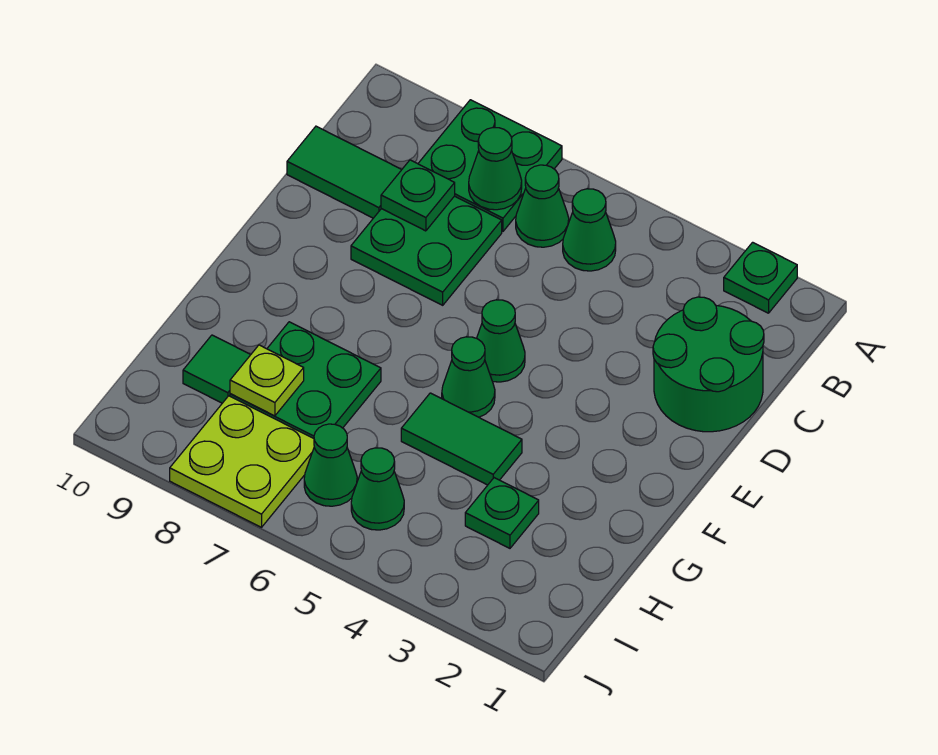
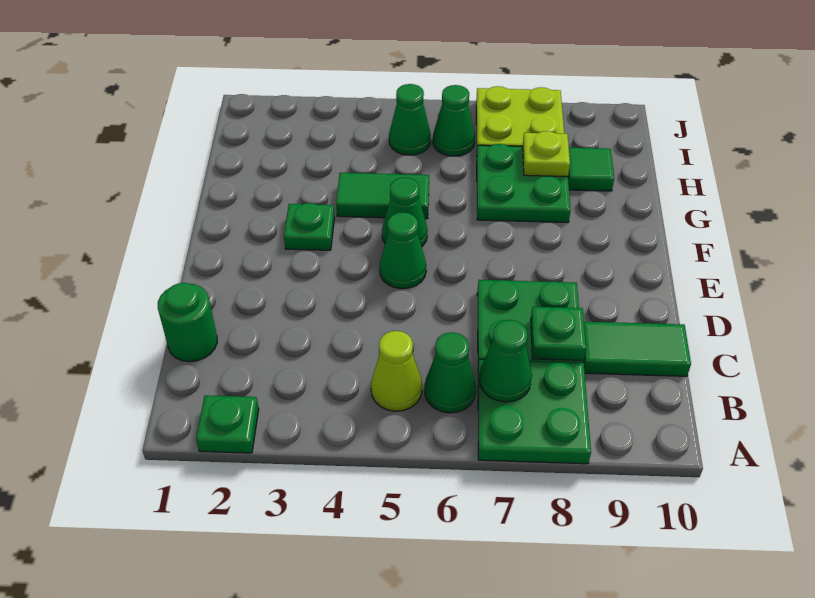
green 1x1 cone [563,189,616,271] -> lime 1x1 cone [371,331,422,411]
green 2x2 round brick [653,297,764,432] -> green 1x1 round brick [158,283,217,362]
green 1x1 plate [465,478,539,548] -> green 1x1 plate moved to [284,203,335,250]

